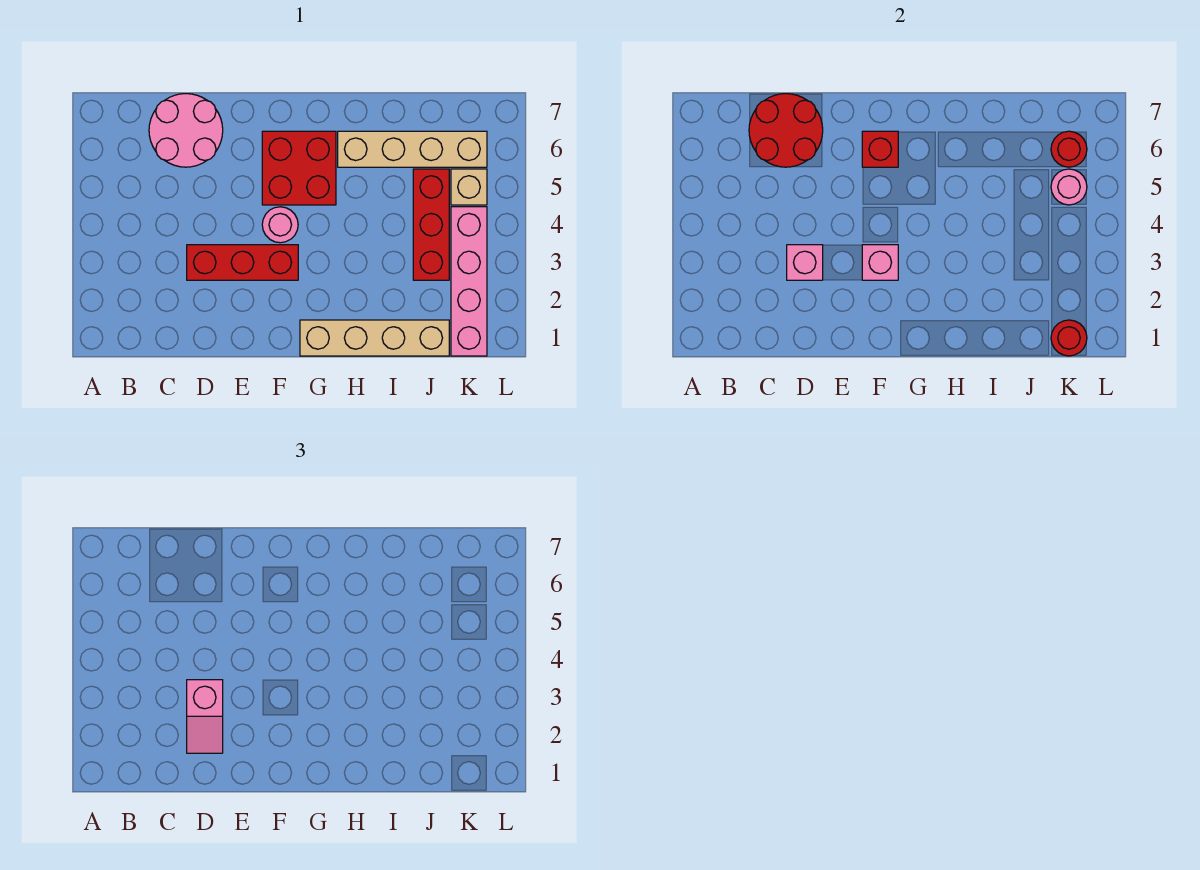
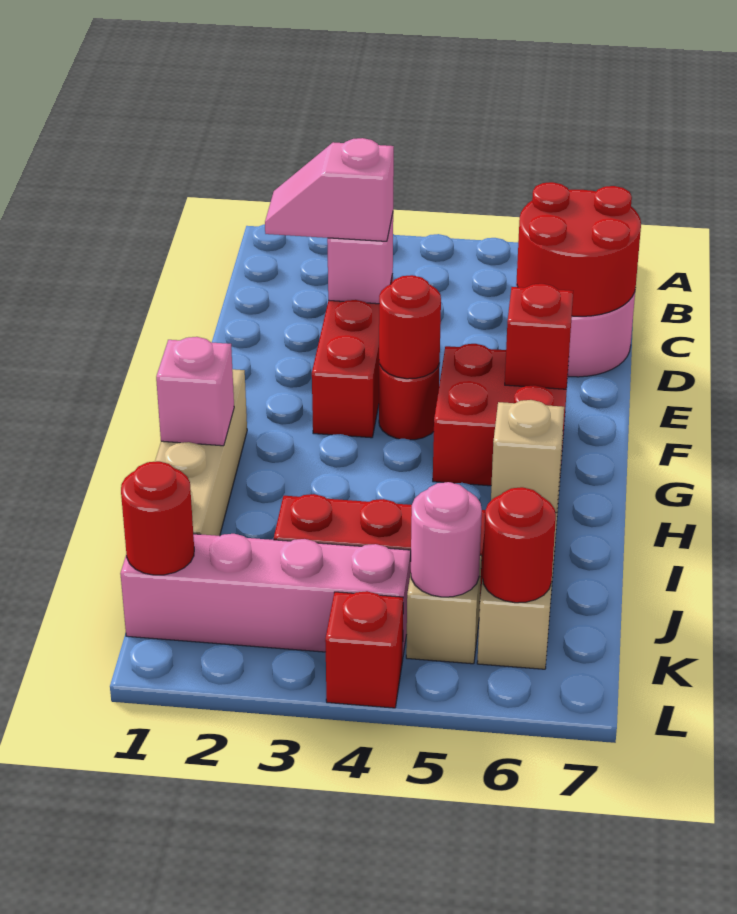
pink 1x1 brick [862,245,898,280] -> pink 1x1 brick moved to [156,337,234,446]
pink 1x1 round brick [262,207,298,243] -> red 1x1 round brick [379,363,440,440]
none -> red 1x1 round brick [379,275,441,379]
none -> tan 1x1 brick [491,400,564,513]
none -> red 1x1 brick [325,591,403,708]

